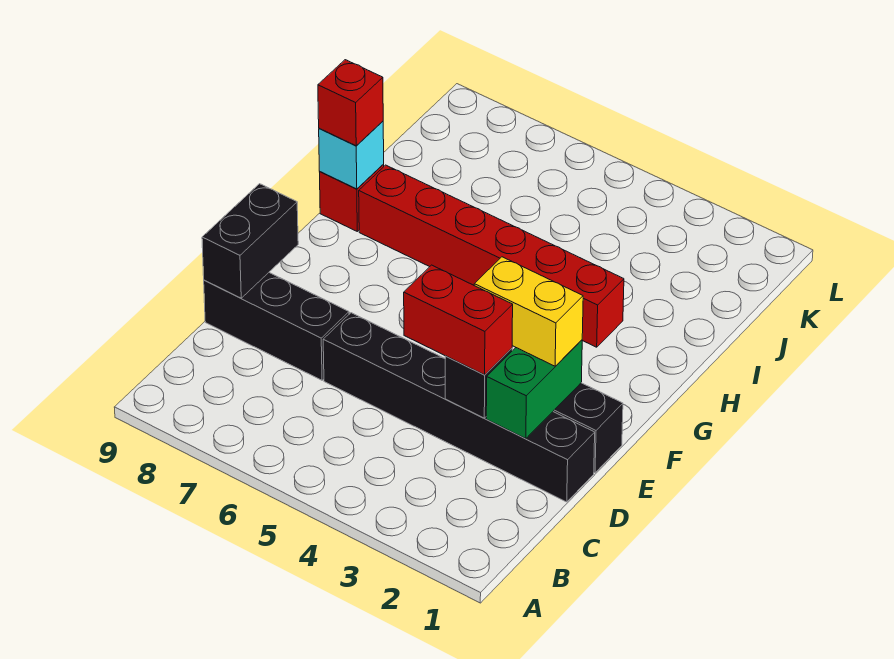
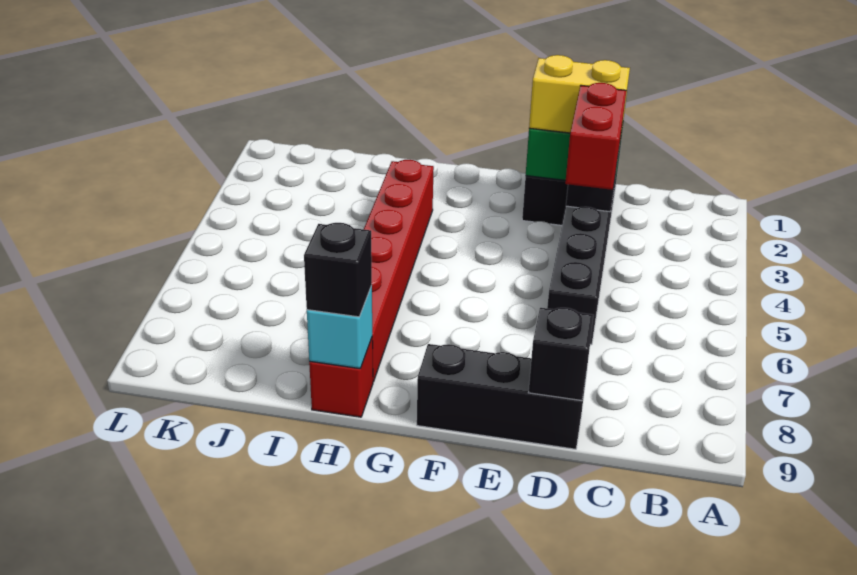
black 1x3 brick [204,273,349,380] -> black 1x3 brick turned to [417,344,586,449]
black 1x2 brick [202,184,298,298] -> black 1x1 brick [528,308,594,401]
yellow 1x2 brick [474,257,583,366] -> yellow 1x2 brick turned to [529,55,630,133]
red 1x1 brick [318,60,383,146] -> black 1x1 brick [304,223,372,317]

